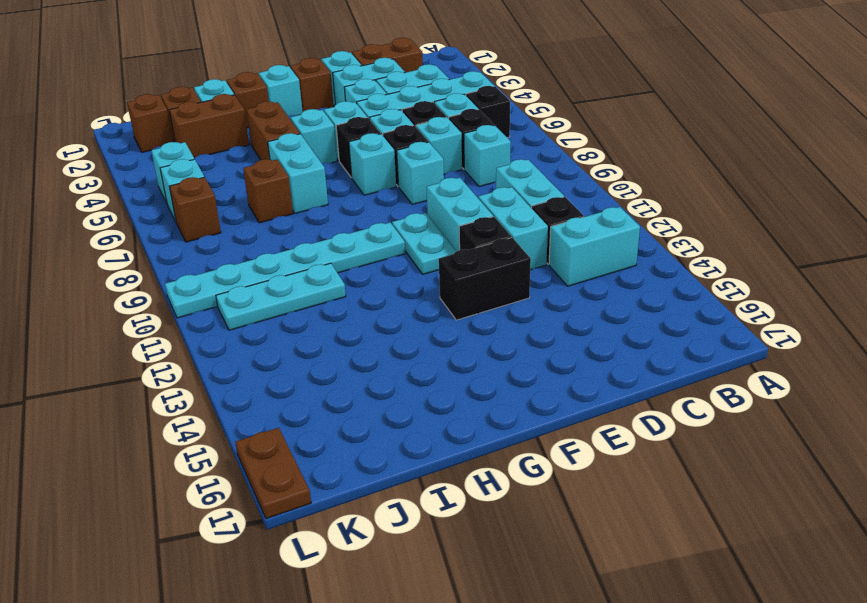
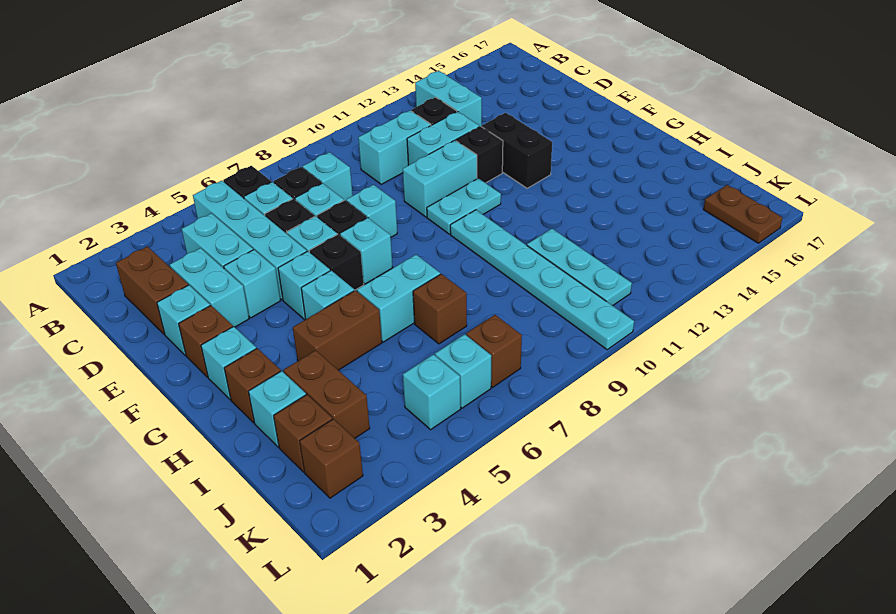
brown 1x2 plate [235,428,311,519] -> brown 1x2 plate turned to [703,185,782,243]

